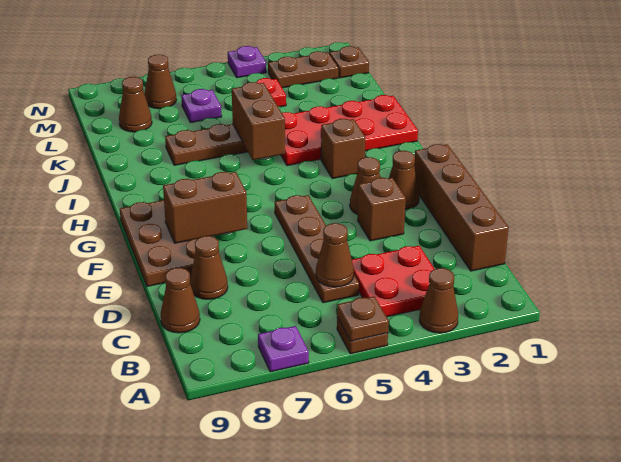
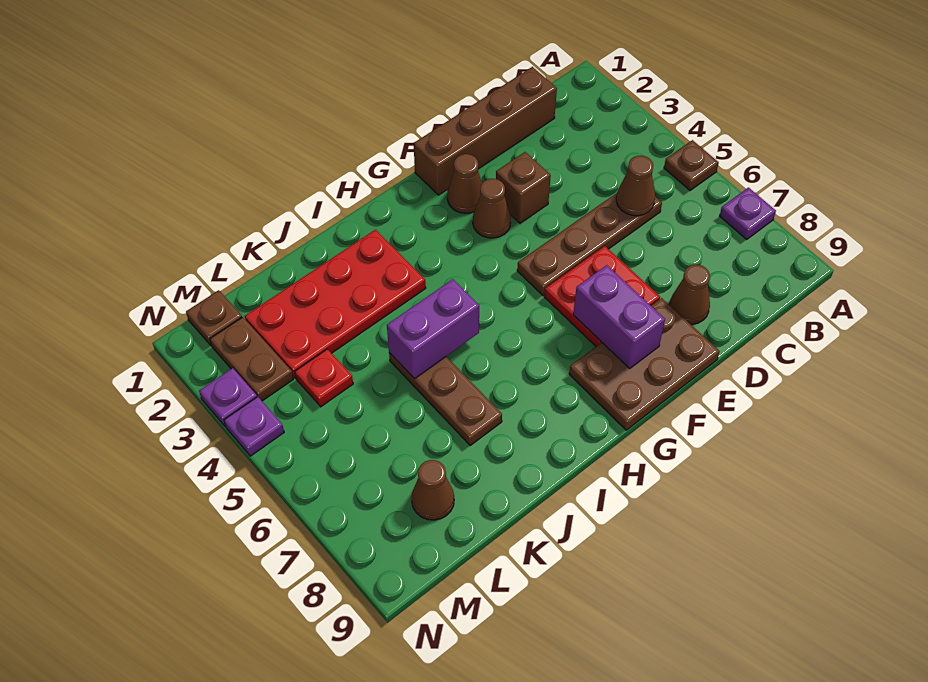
brown 1x1 cone [419,268,458,333] -> none
brown 1x1 plate [337,296,389,341] -> none
red 2x2 plate [352,246,434,317] -> red 2x2 plate moved to [544,246,660,346]
brown 1x1 cone [161,268,200,333] -> none
brown 1x2 brick [163,172,247,243] -> purple 1x2 brick [573,265,665,368]
brown 1x1 brick [321,119,365,179] -> none
red 2x4 plate [281,95,418,166] -> red 2x4 plate turned to [245,230,426,378]
brown 1x2 brick [232,82,285,160] -> purple 1x2 brick [387,279,479,379]
purple 1x1 plate [181,89,222,123] -> purple 1x1 plate moved to [199,368,257,426]
brown 1x1 cone [144,55,176,109] -> none

